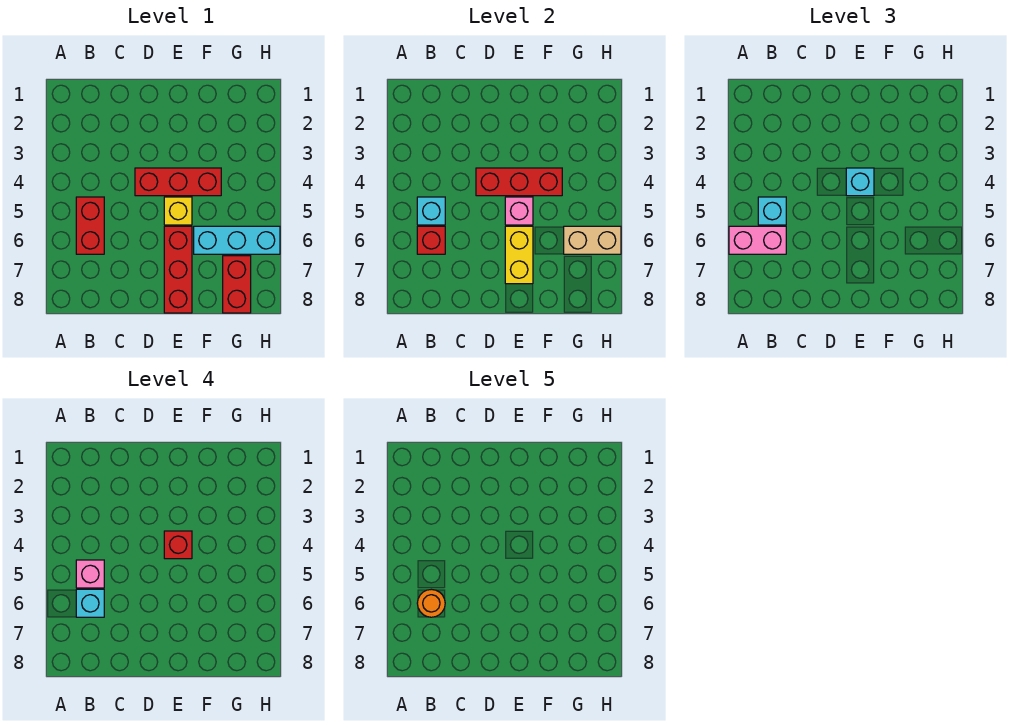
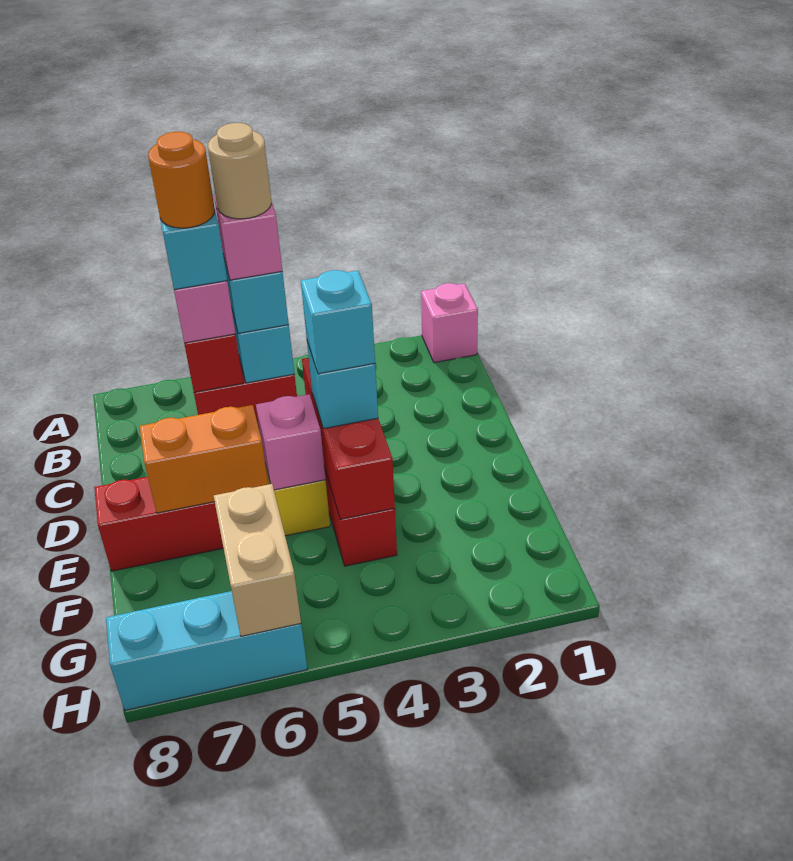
none -> pink 1x1 brick [421,283,478,363]
none -> tan 1x1 round brick [208,123,271,219]
red 1x1 brick [164,531,192,559] -> cyan 1x1 brick [301,270,375,374]
yellow 1x2 brick [505,226,533,284] -> orange 1x2 brick [140,405,268,513]
cyan 1x3 brick [194,226,280,254] -> cyan 1x3 brick turned to [106,591,307,710]
red 1x2 brick [223,256,251,313] -> none

